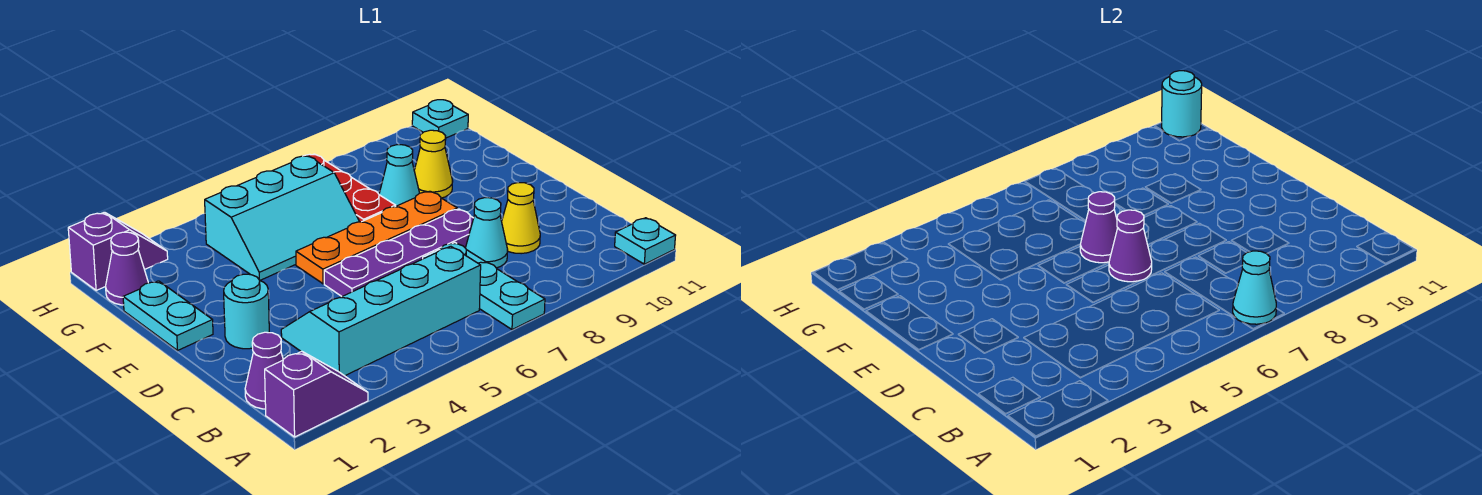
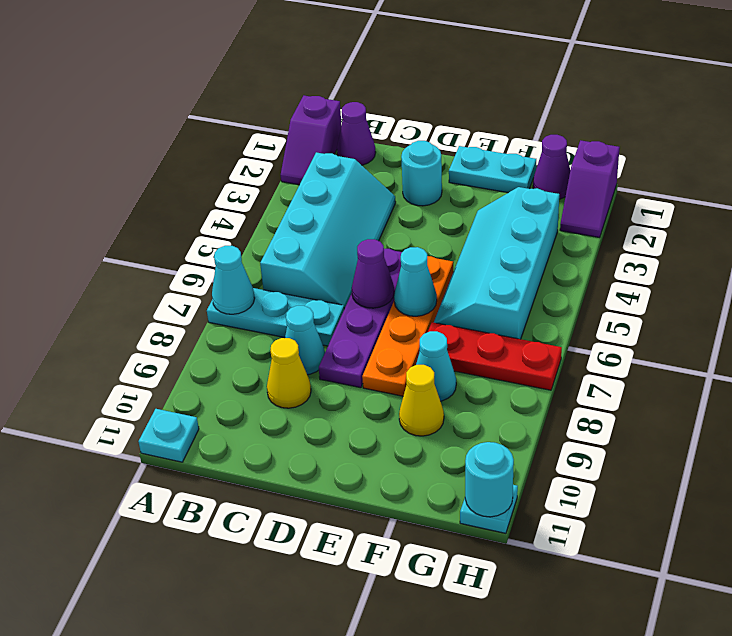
purple 1x1 cone [1080,192,1118,263] -> cyan 1x1 cone [394,247,437,316]
cyan 2x3 slope [205,156,359,280] -> cyan 2x4 slope [434,187,559,339]

